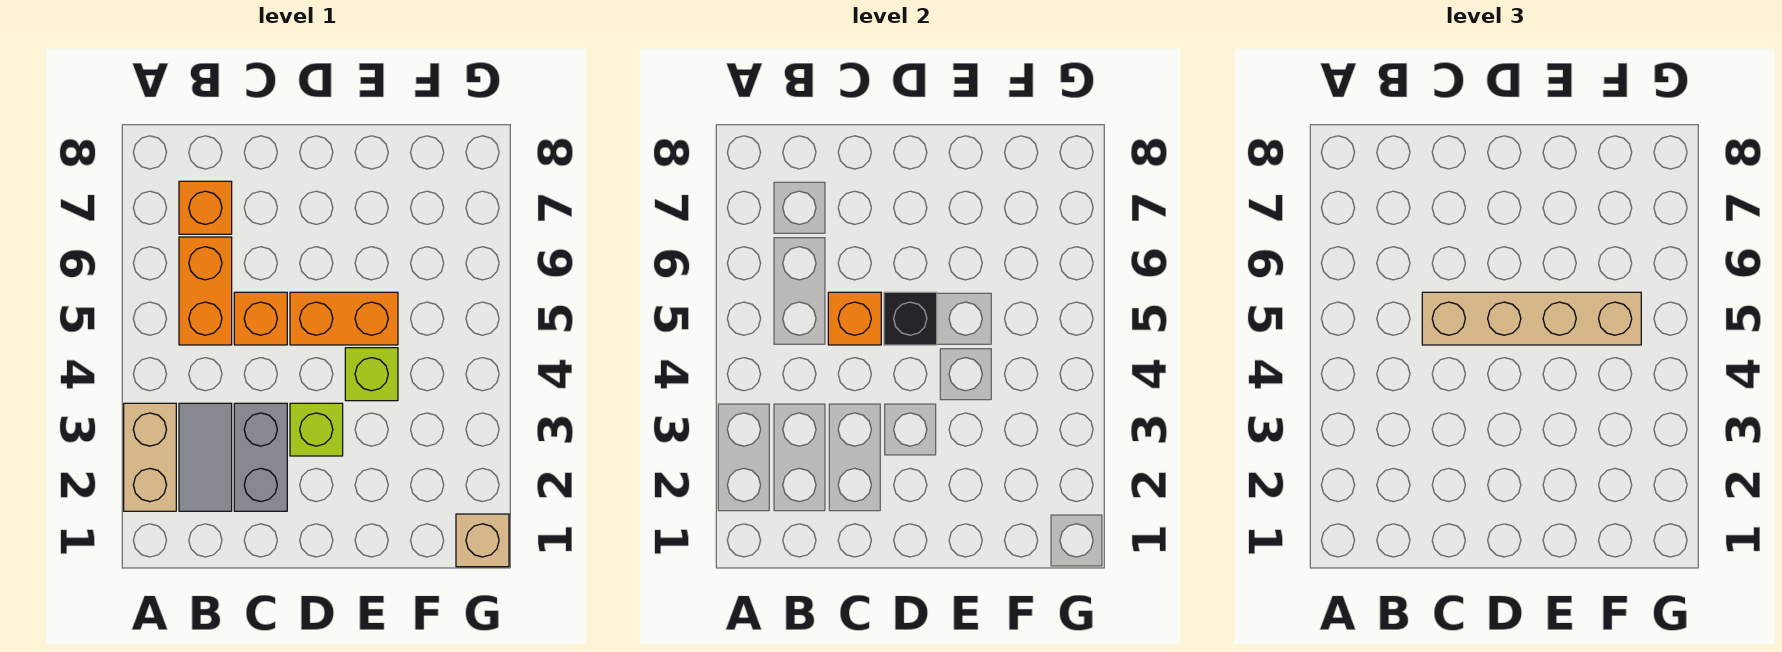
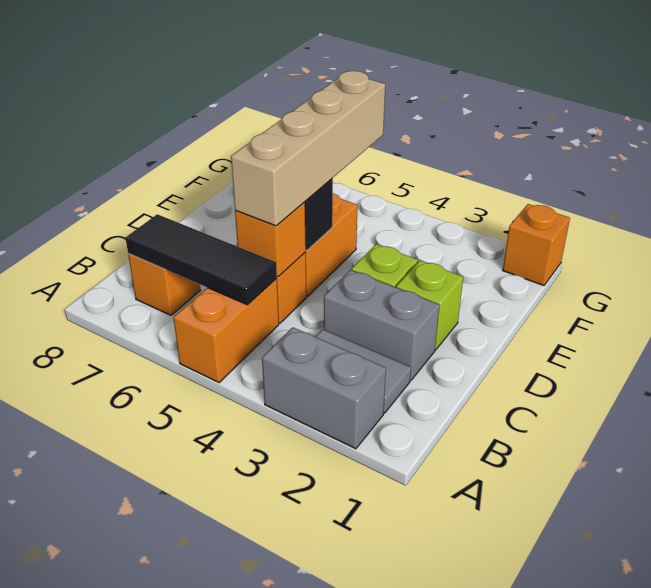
tan 1x2 brick [124,403,176,511] -> grey 1x2 brick [262,327,386,449]
orange 1x2 brick [179,237,232,345] -> orange 1x2 brick turned to [173,278,279,383]
none -> black 1x3 tile [126,214,277,305]
lime 1x1 brick [345,348,398,401] -> lime 1x1 brick moved to [396,261,463,350]
tan 1x1 brick [456,514,509,567] -> orange 1x1 brick [503,204,570,286]

